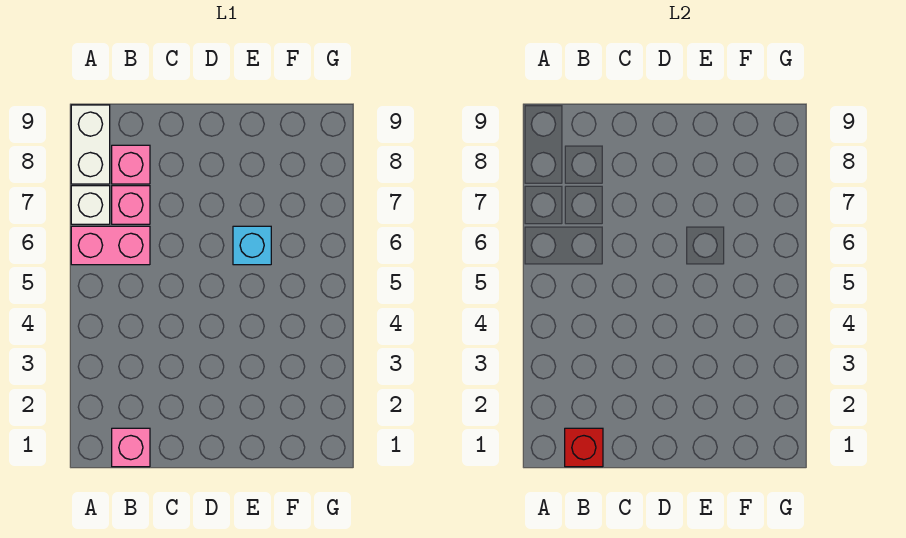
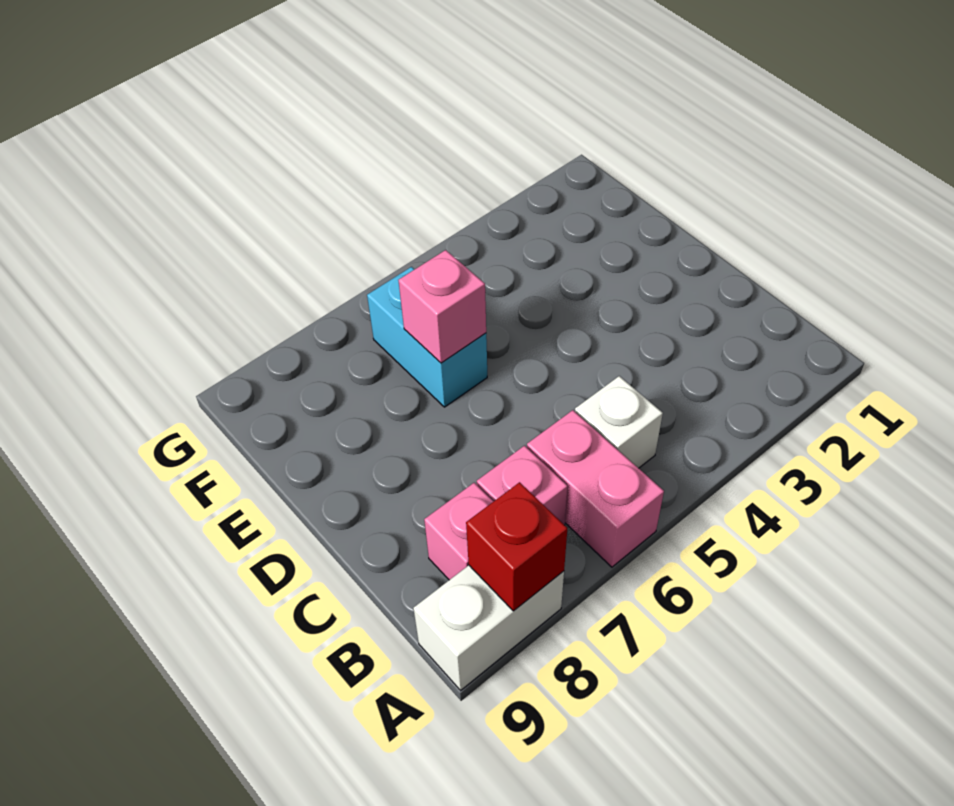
white 1x1 brick [71,186,110,224] -> white 1x1 brick moved to [575,376,663,468]
pink 1x1 brick [112,428,150,467] -> pink 1x1 brick moved to [398,250,486,363]
red 1x1 brick [565,428,603,467] -> red 1x1 brick moved to [466,482,567,611]
cyan 1x1 brick [233,226,271,265] -> cyan 1x2 brick [367,267,487,407]

